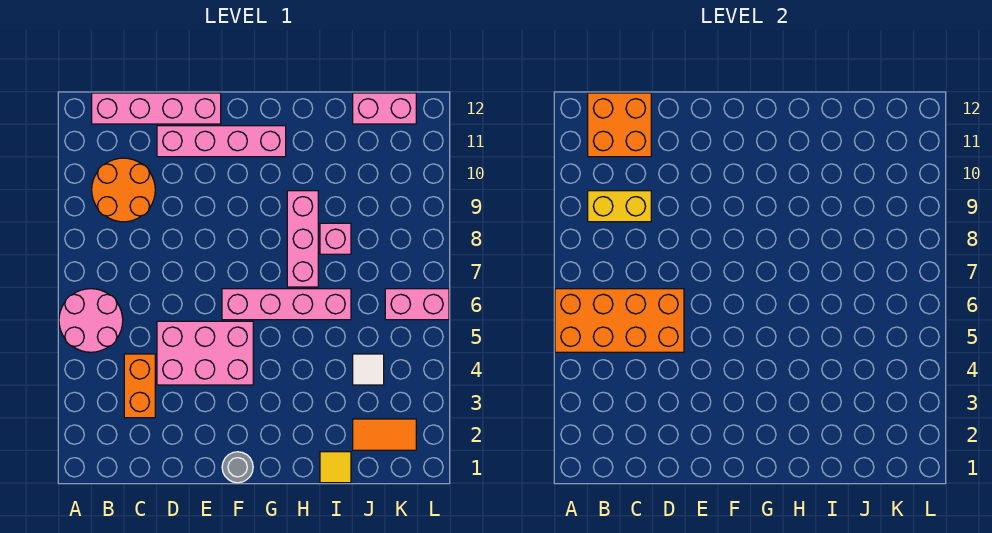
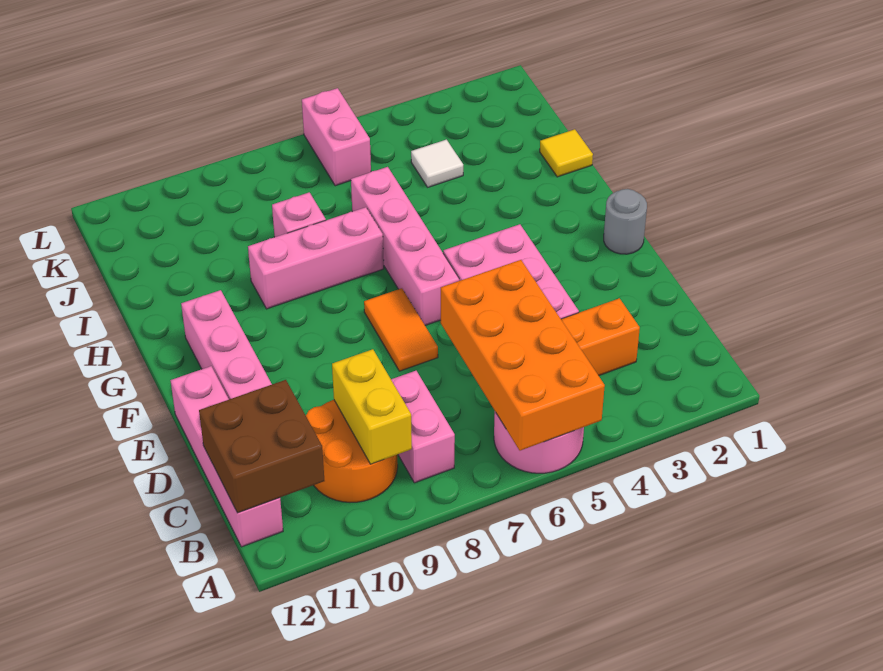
orange 2x2 brick [588,93,651,157] -> brown 2x2 brick [199,380,324,513]
orange 1x2 tile [353,419,416,450] -> orange 1x2 tile moved to [364,288,438,371]
pink 1x2 brick [353,93,416,124] -> pink 1x2 brick moved to [391,371,455,483]

